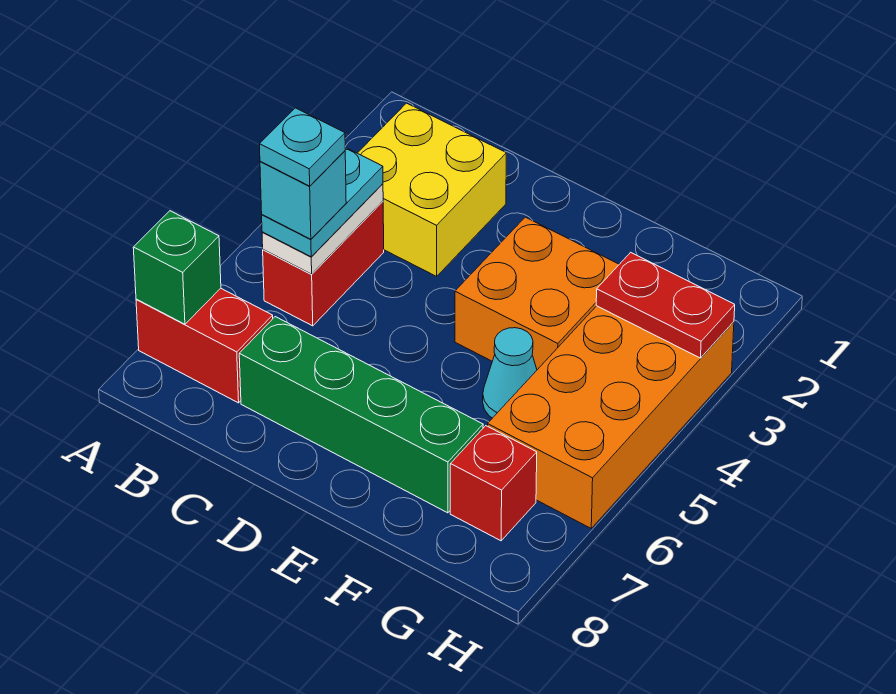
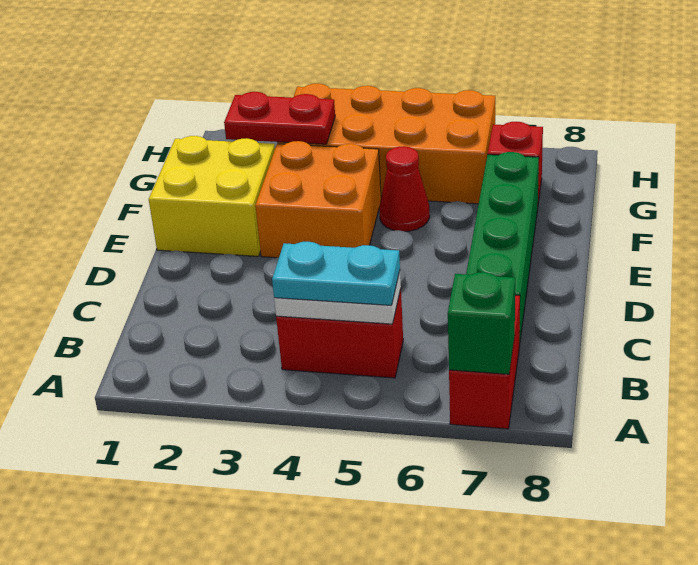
yellow 2x2 brick [358,103,506,276] -> yellow 2x2 brick moved to [149,136,275,256]
cyan 1x1 brick [260,151,346,239] -> none
cyan 1x1 plate [259,108,345,186] -> none
cyan 1x1 cone [483,328,537,418] -> red 1x1 cone [379,146,430,231]
red 1x2 plate [596,252,735,358] -> red 1x2 plate turned to [224,92,335,144]

